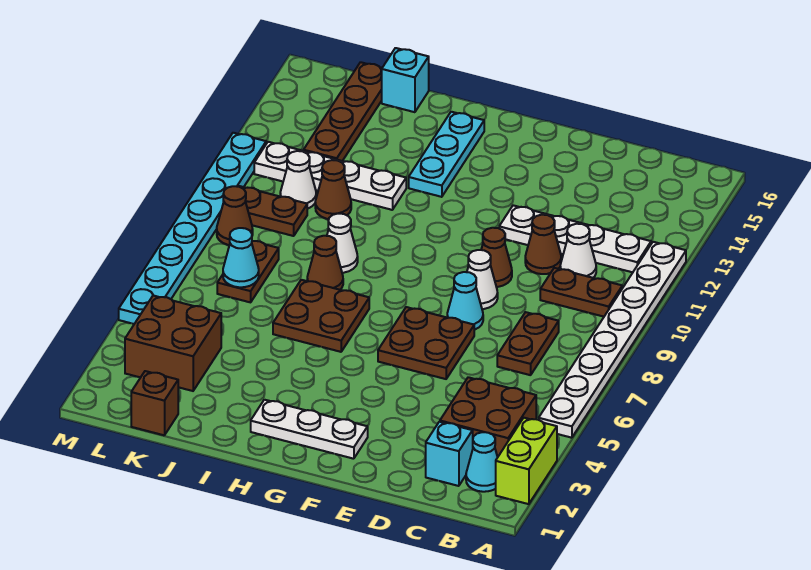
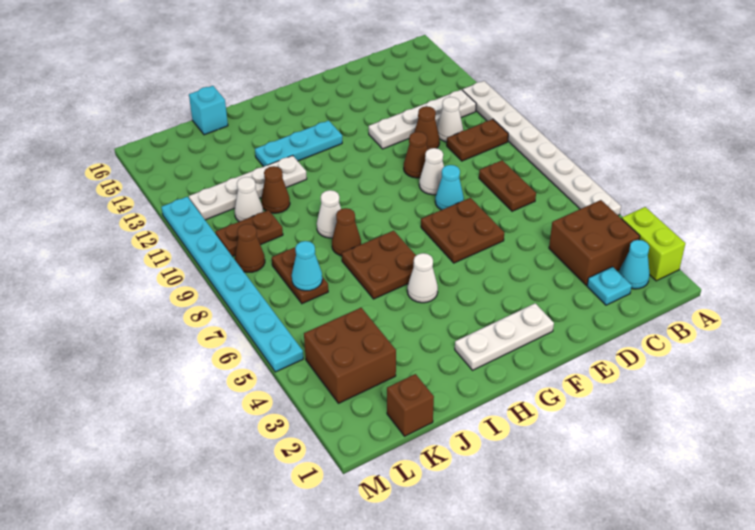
cyan 1x1 brick [426,422,473,486] -> cyan 1x1 plate [587,267,632,305]
none -> white 1x1 cone [407,253,438,303]
cyan 1x3 plate [409,112,484,197] -> cyan 1x3 plate turned to [255,121,342,167]
brown 1x4 plate [304,62,382,161] -> none

